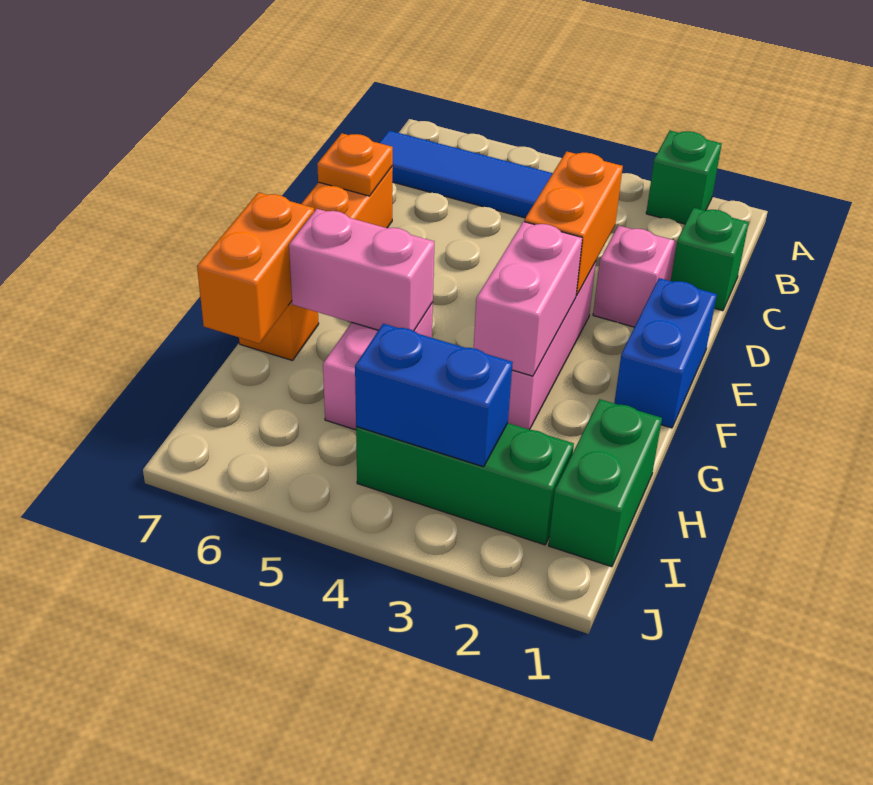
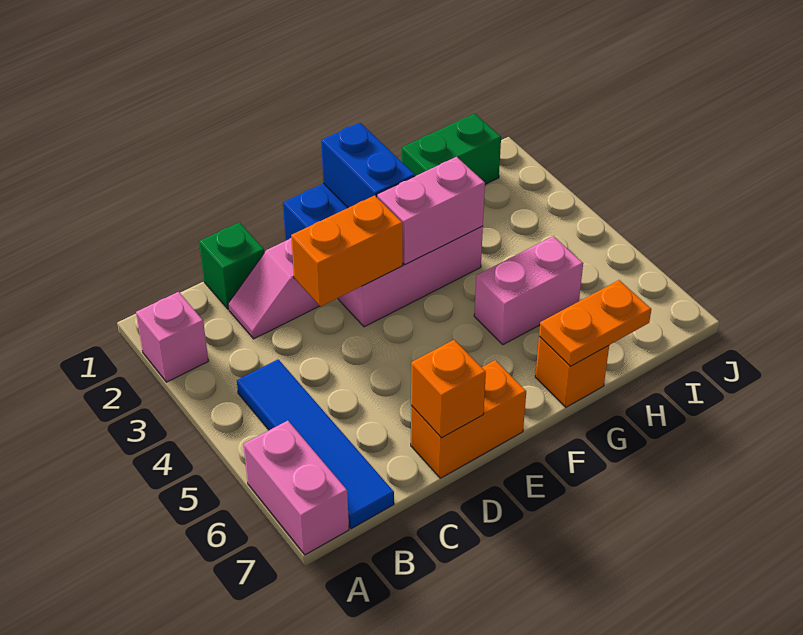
green 1x1 brick [646,131,722,224] -> pink 1x1 brick [136,292,208,382]
orange 1x1 plate [317,133,393,196] -> orange 1x1 brick [411,340,486,438]
pink 1x2 brick [289,209,434,331] -> pink 1x2 brick moved to [243,421,349,555]
orange 1x2 brick [197,192,314,344] -> orange 1x2 plate [539,280,651,366]
green 1x3 brick [356,423,574,545] -> none
blue 1x2 brick [355,324,513,467] -> blue 1x2 brick moved to [321,123,415,208]

